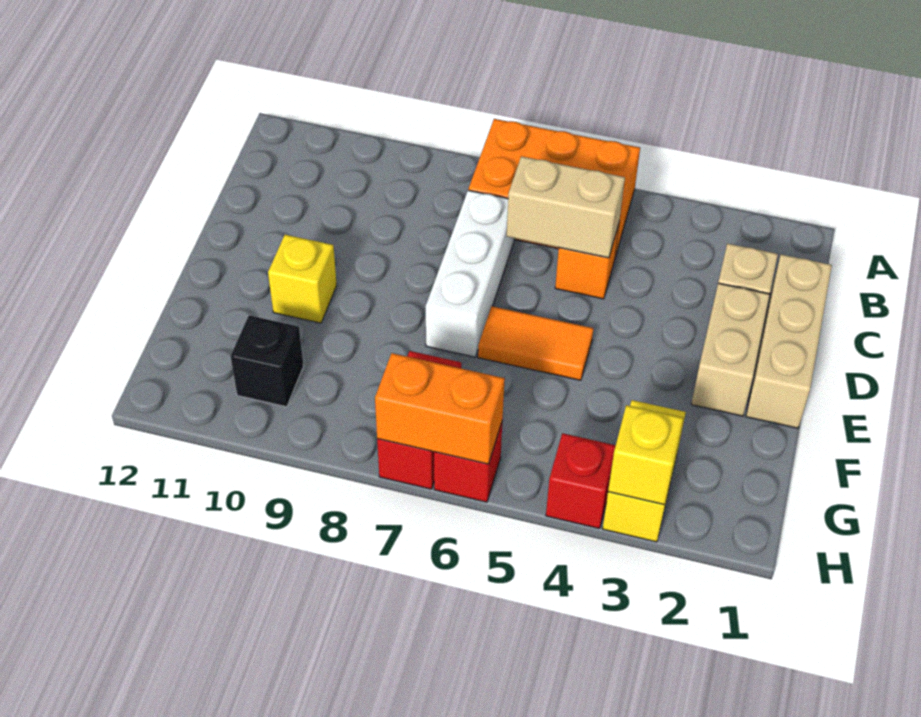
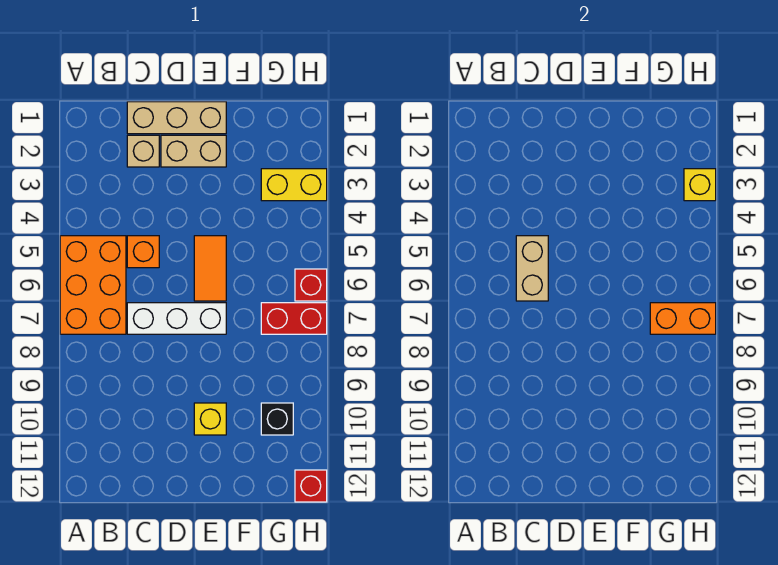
red 1x1 brick [546,433,616,529] -> red 1x1 brick moved to [295,470,327,502]
orange 1x2 brick [375,353,505,464] -> orange 1x2 brick turned to [650,303,716,334]

